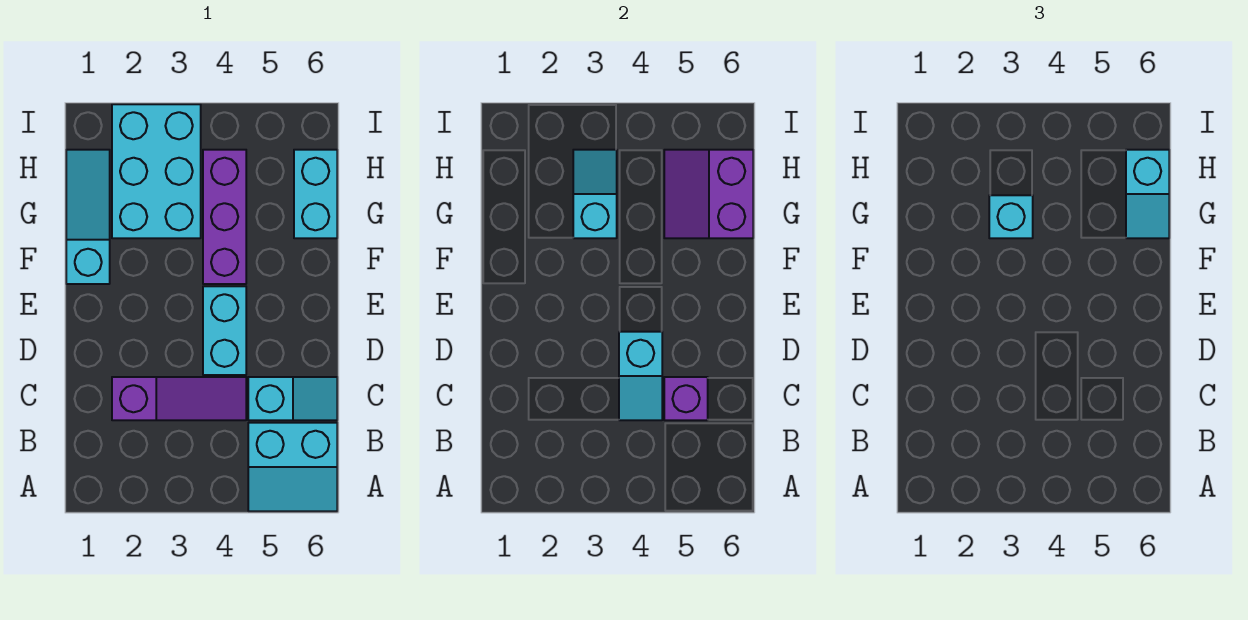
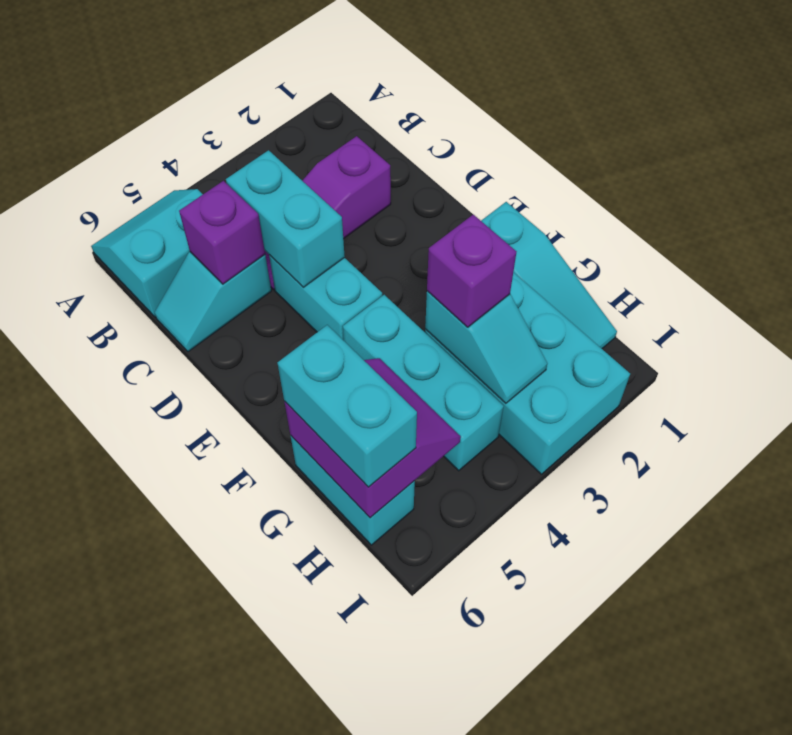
cyan 1x2 slope [619,332,662,420] -> cyan 1x2 brick [226,150,345,287]
purple 1x3 brick [203,150,246,284] -> cyan 1x3 brick [343,295,504,471]
cyan 1x1 brick [989,195,1033,238] -> purple 1x1 brick [427,215,517,327]
cyan 1x2 slope [1126,150,1169,238] -> cyan 1x2 brick [277,325,417,487]

